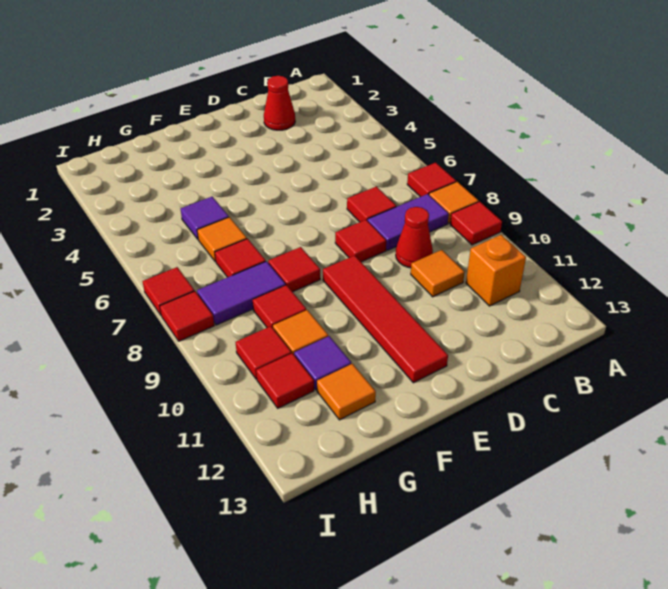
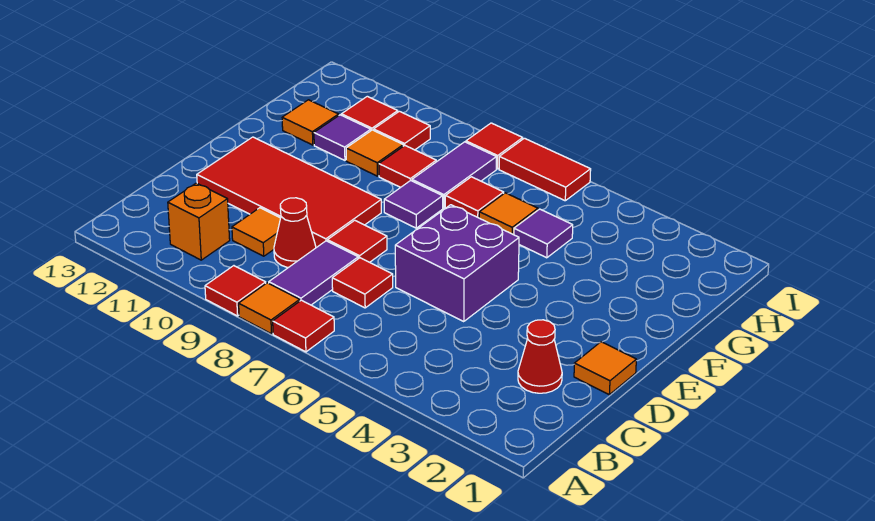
none -> orange 1x1 tile [574,342,636,395]
none -> purple 2x2 brick [395,205,519,321]
red 1x4 tile [323,255,448,383] -> red 2x4 tile [197,137,381,248]
red 1x1 tile [268,247,320,292] -> purple 1x1 tile [384,180,443,228]
red 1x1 tile [143,267,194,315] -> red 1x2 tile [499,138,591,201]

